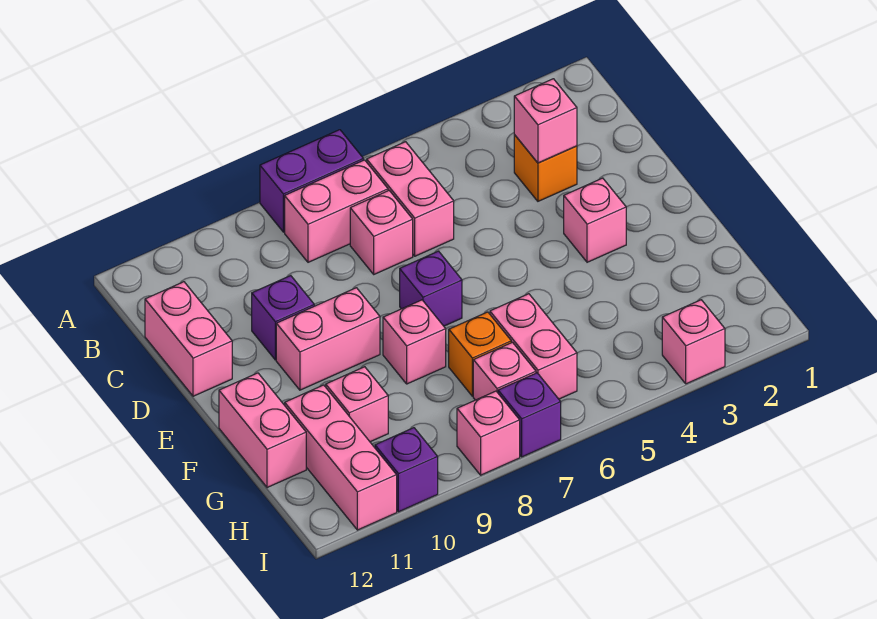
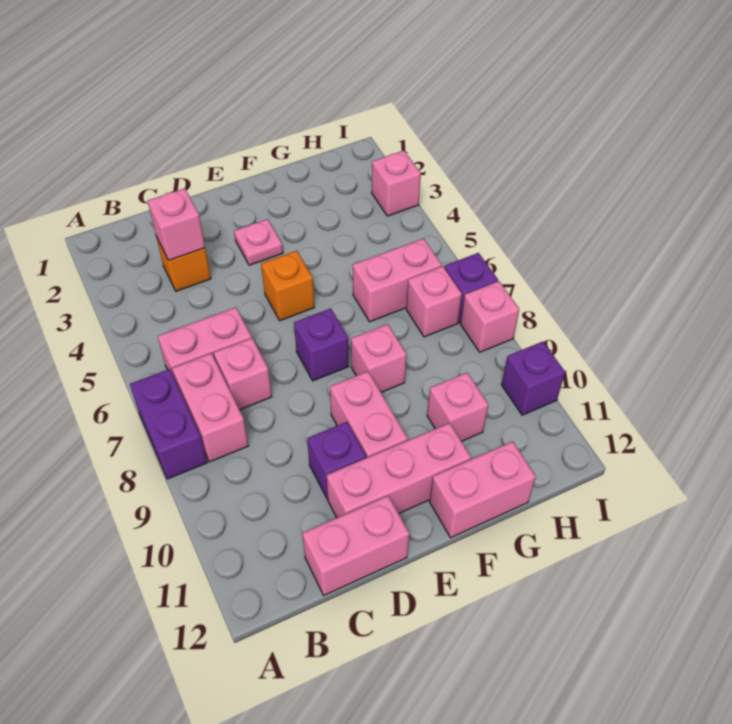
pink 1x1 brick [564,178,626,262] -> pink 1x1 plate [234,219,283,265]
orange 1x1 brick [449,312,511,396] -> orange 1x1 brick moved to [261,251,314,321]
pink 1x3 brick [285,385,397,530] -> pink 1x3 brick moved to [327,423,471,518]

